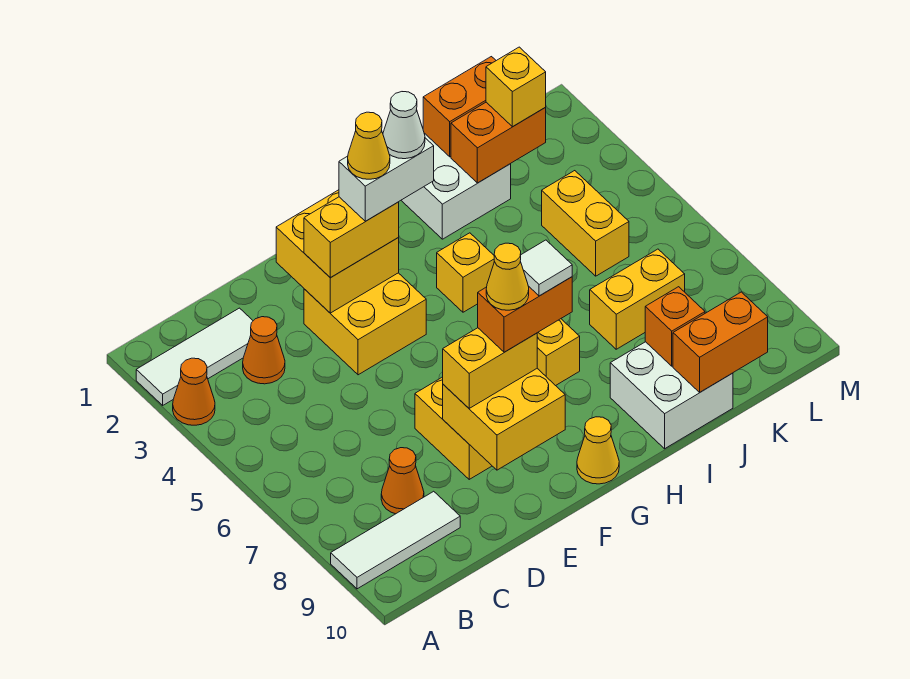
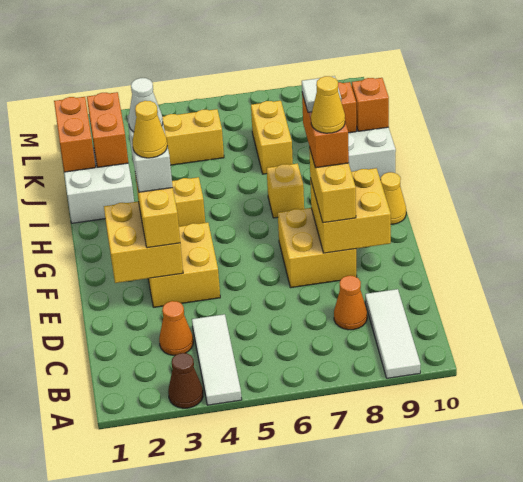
white 1x3 tile [136,308,253,405] -> white 1x3 tile moved to [192,314,242,405]
orange 1x1 cone [173,358,215,425] -> brown 1x1 cone [168,353,203,408]
orange 1x2 brick [673,292,768,392] -> orange 1x1 brick [352,78,389,131]
yellow 1x1 brick [486,47,546,127] -> none

